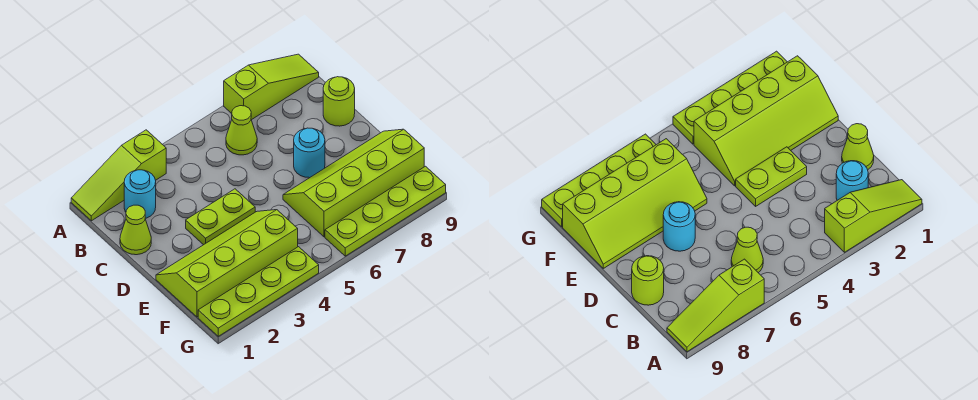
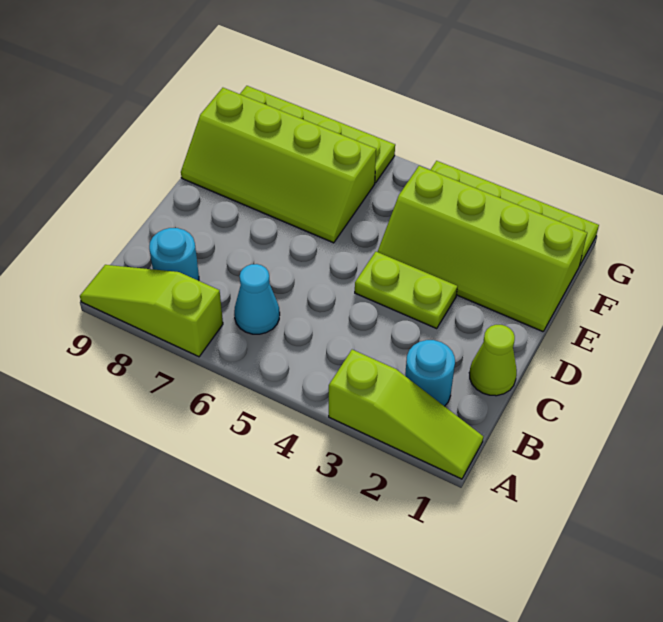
lime 1x1 cone [226,106,257,155] -> cyan 1x1 cone [234,264,280,334]
lime 1x1 round brick [323,77,355,126] -> none
cyan 1x1 round brick [294,128,325,178] -> cyan 1x1 round brick moved to [149,228,199,281]

